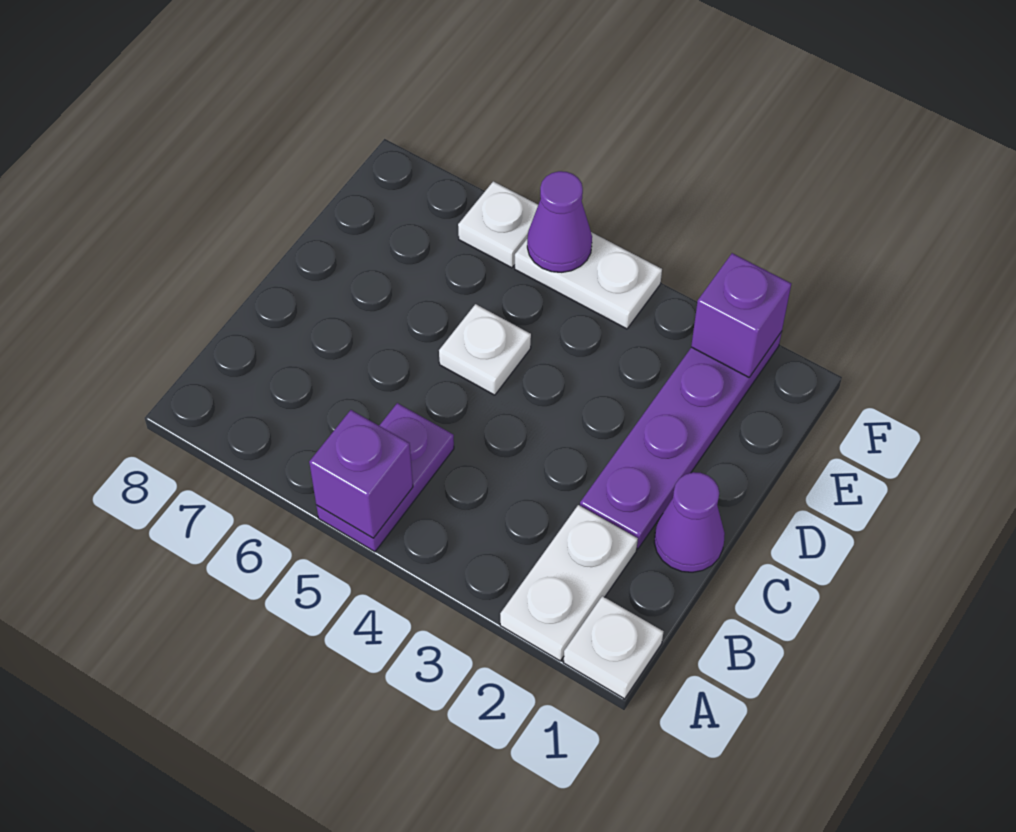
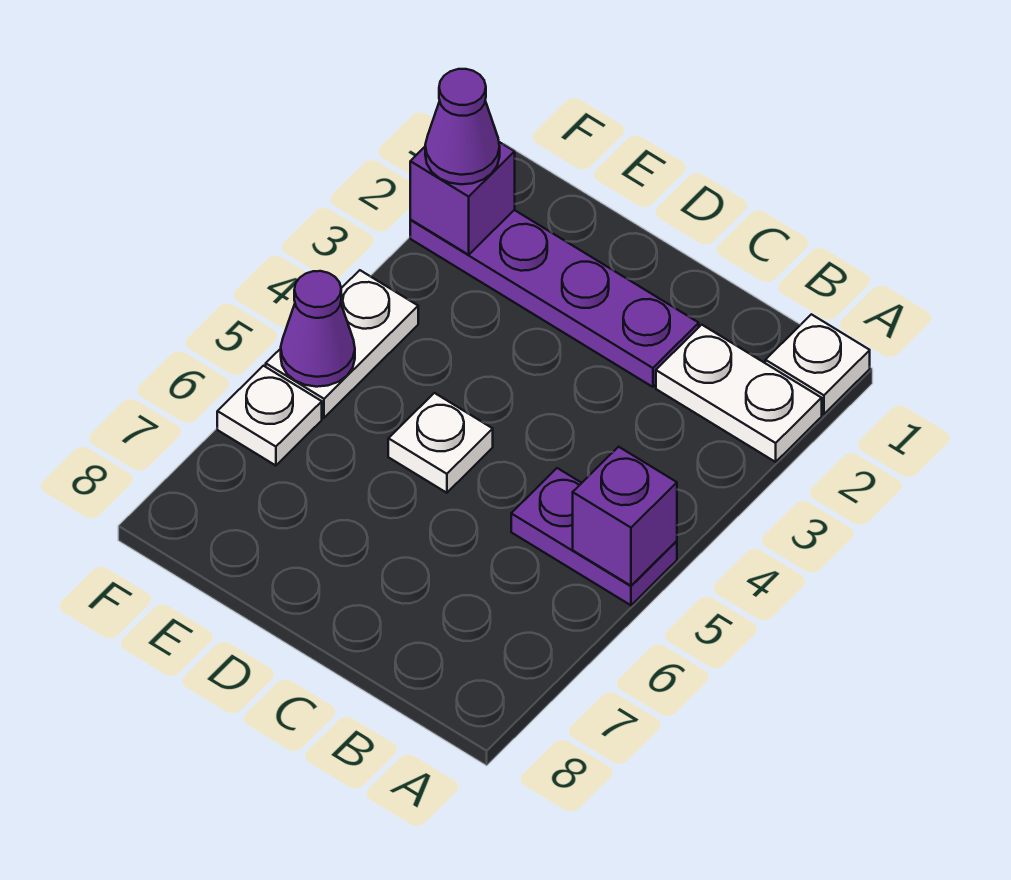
purple 1x1 cone [654,472,725,572] -> purple 1x1 cone moved to [425,69,500,184]

